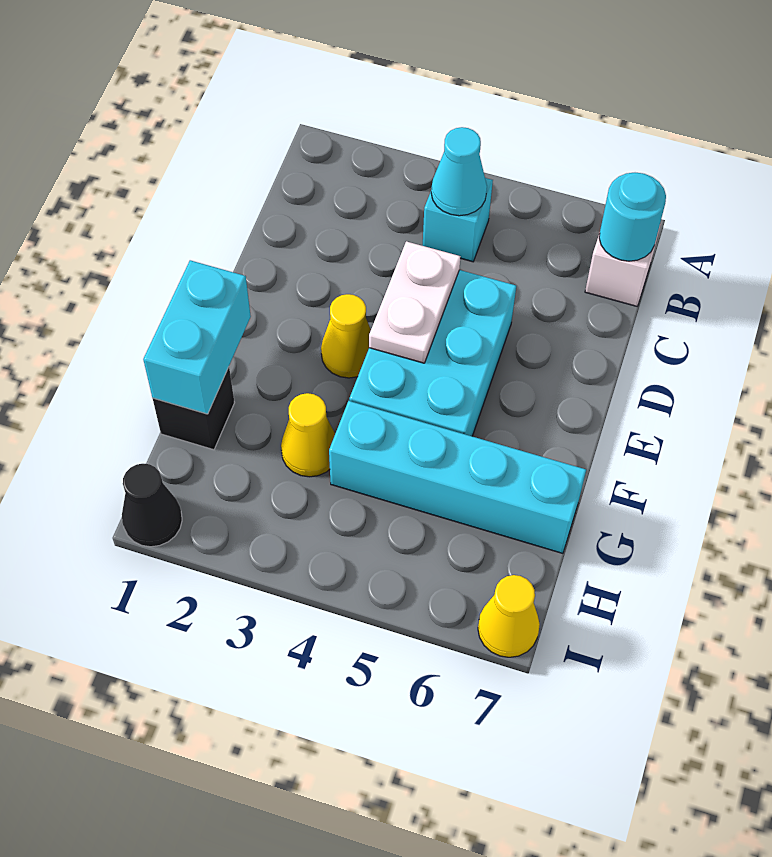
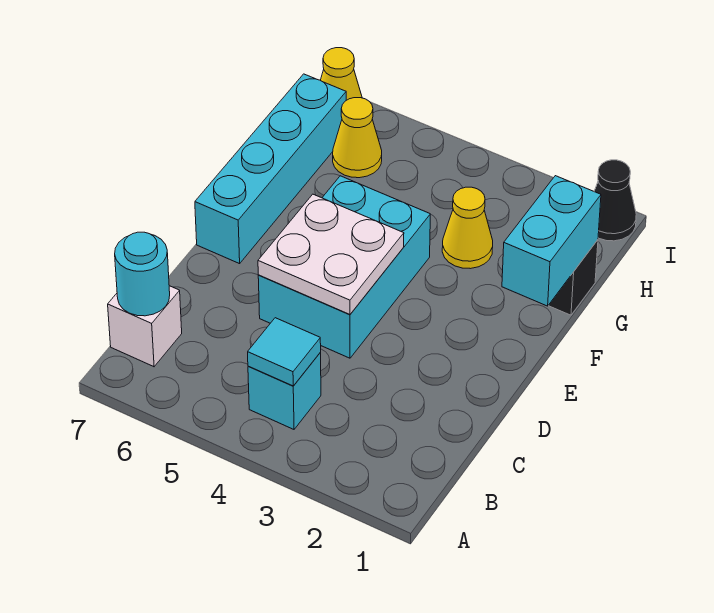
cyan 1x1 cone [431,127,487,216] -> cyan 1x1 tile [248,318,321,386]
white 1x2 plate [369,241,461,363] -> white 2x2 plate [258,194,404,314]
yellow 1x1 cone [321,294,371,378] -> yellow 1x1 cone moved to [333,98,382,178]
cyan 1x4 brick [329,401,586,553] -> cyan 1x4 brick turned to [195,74,346,264]

